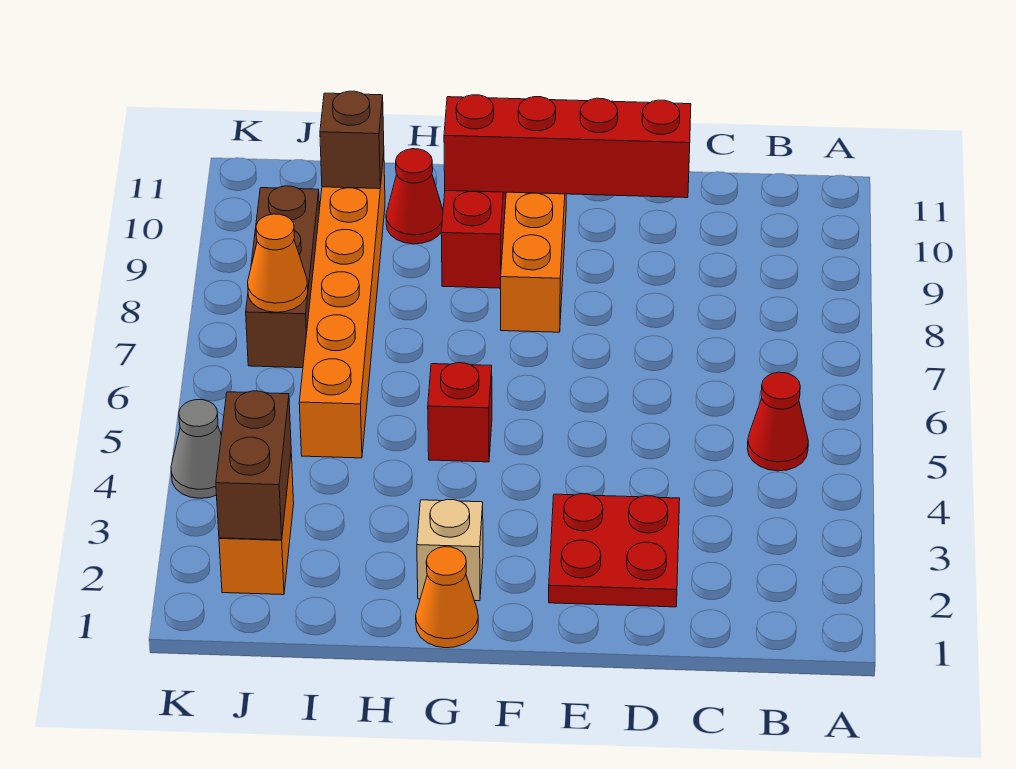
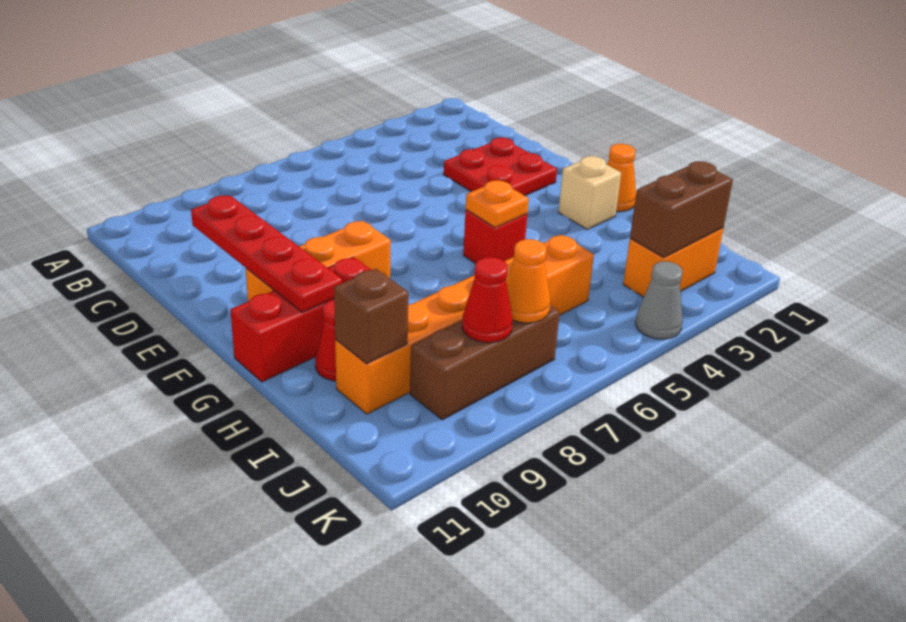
red 1x1 cone [747,372,808,471] -> red 1x1 cone moved to [462,257,513,343]
red 1x4 brick [444,95,691,198] -> red 1x4 plate [191,196,342,313]
none -> orange 1x1 plate [466,180,529,228]

